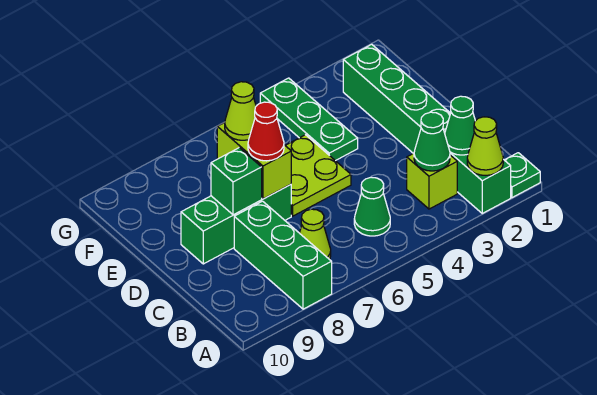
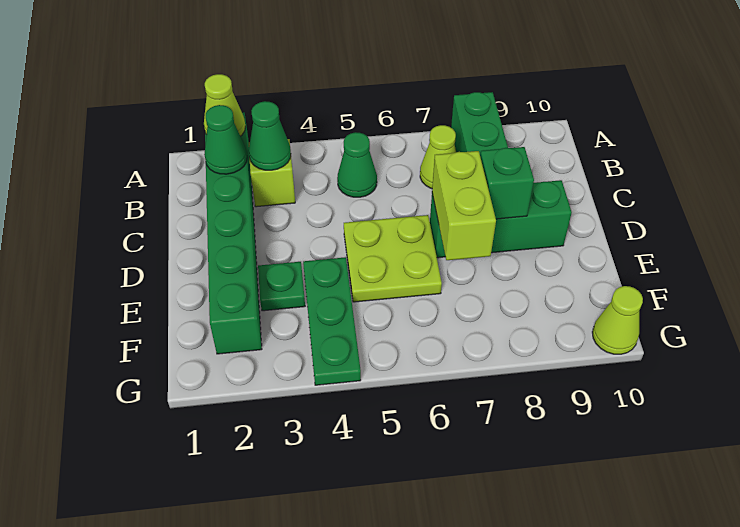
green 1x1 plate [505,153,540,198] -> green 1x1 plate moved to [258,262,305,311]
red 1x1 cone [248,102,284,161] -> none
lime 1x1 cone [225,82,256,140] -> lime 1x1 cone moved to [592,286,643,354]

